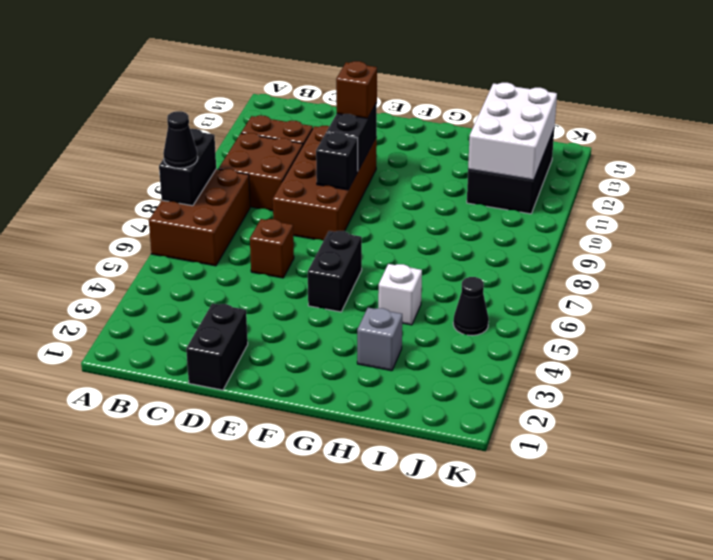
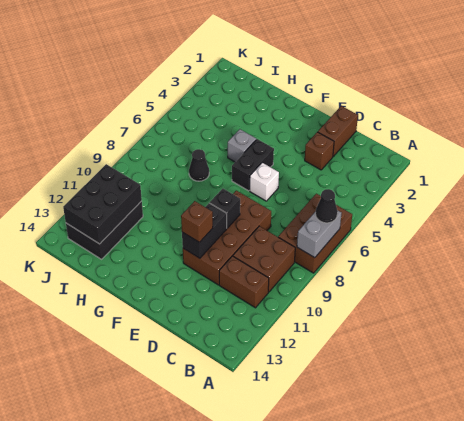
black 1x2 brick [159,129,216,206] -> grey 1x2 brick [297,210,341,258]
black 1x2 brick [186,303,248,390] -> brown 1x2 brick [318,106,358,156]
brown 1x1 brick [250,219,294,278] -> brown 1x1 brick moved to [305,132,334,170]
grey 1x1 brick [357,308,402,371] -> grey 1x1 brick moved to [228,129,256,162]
white 1x1 brick [378,264,422,325] -> white 1x1 brick moved to [250,163,279,201]
white 2x3 brick [468,83,557,180] -> black 2x3 brick [63,164,142,244]
black 1x1 cone [453,277,489,336] -> black 1x1 cone moved to [189,149,209,181]

